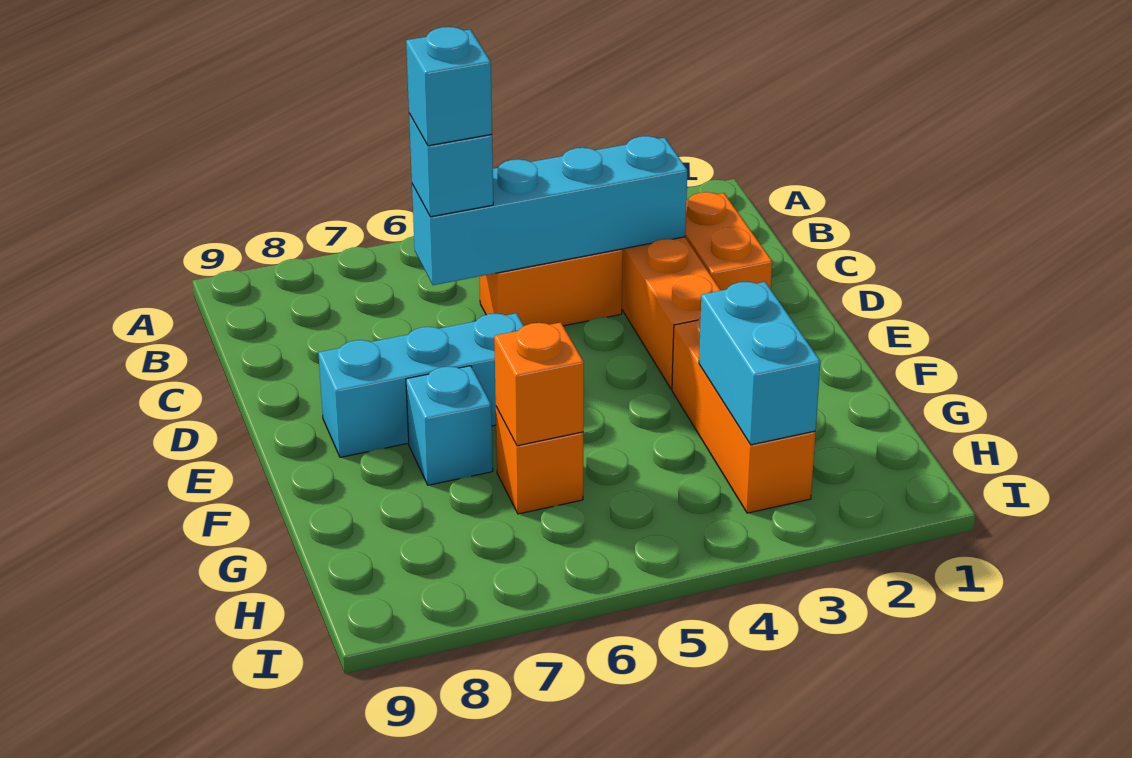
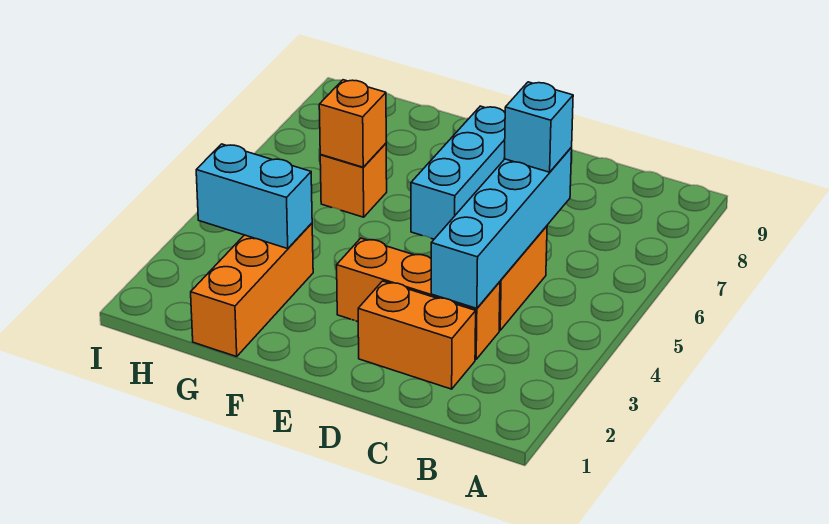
cyan 1x1 brick [406,27,492,146] -> none
orange 1x3 brick [672,318,816,513] -> orange 1x3 brick turned to [191,223,313,357]
cyan 1x1 brick [406,366,493,485] -> none

